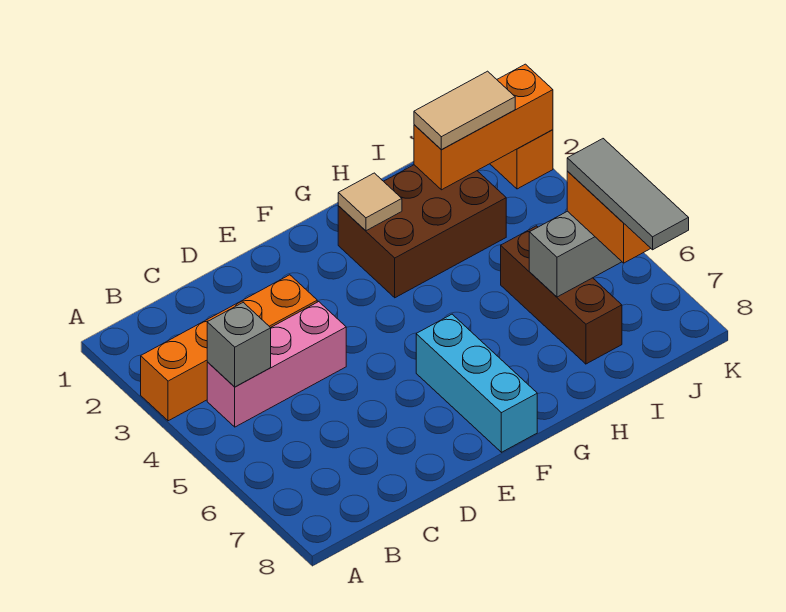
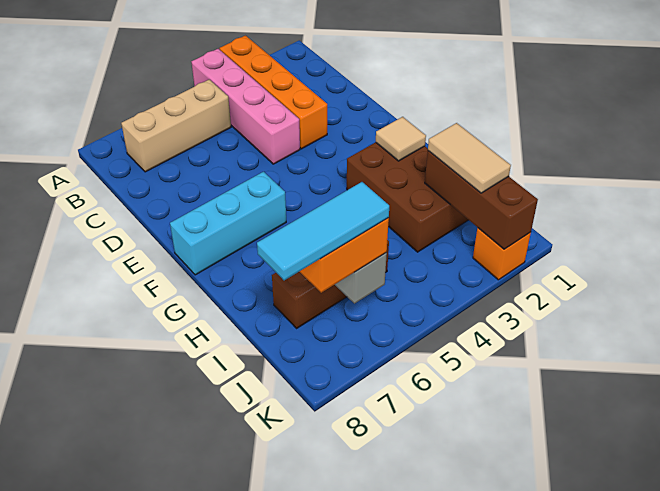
pink 1x3 brick [207,302,346,427] -> pink 1x4 brick [192,49,300,164]
grey 1x1 brick [207,303,271,387] -> none
none -> tan 1x3 brick [121,80,231,172]
orange 1x3 brick [414,64,553,190] -> brown 1x3 brick [425,151,538,249]
grey 1x3 tile [567,139,689,250] -> cyan 1x3 tile [257,182,389,280]

